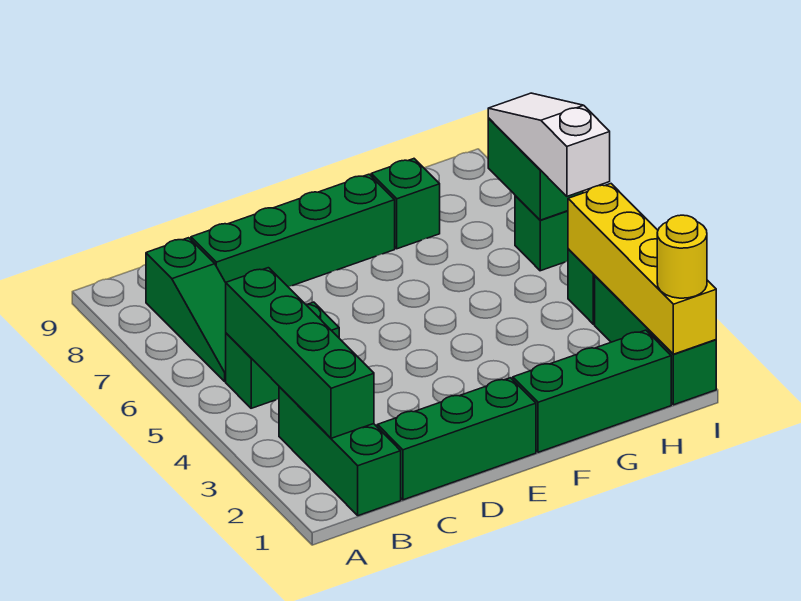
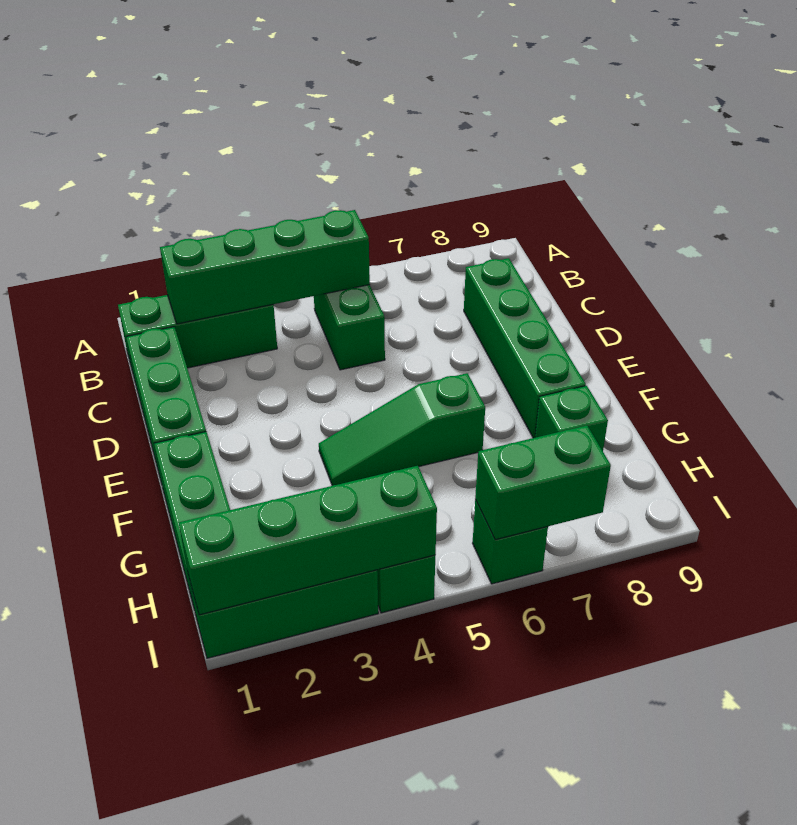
green 1x3 slope [146,238,226,381] -> green 1x3 slope moved to [319,373,485,485]
yellow 1x4 brick [568,184,716,354] -> green 1x4 brick [179,466,437,615]
yellow 1x1 round brick [657,215,707,298] -> none
white 1x3 slope [488,93,610,196] -> none

